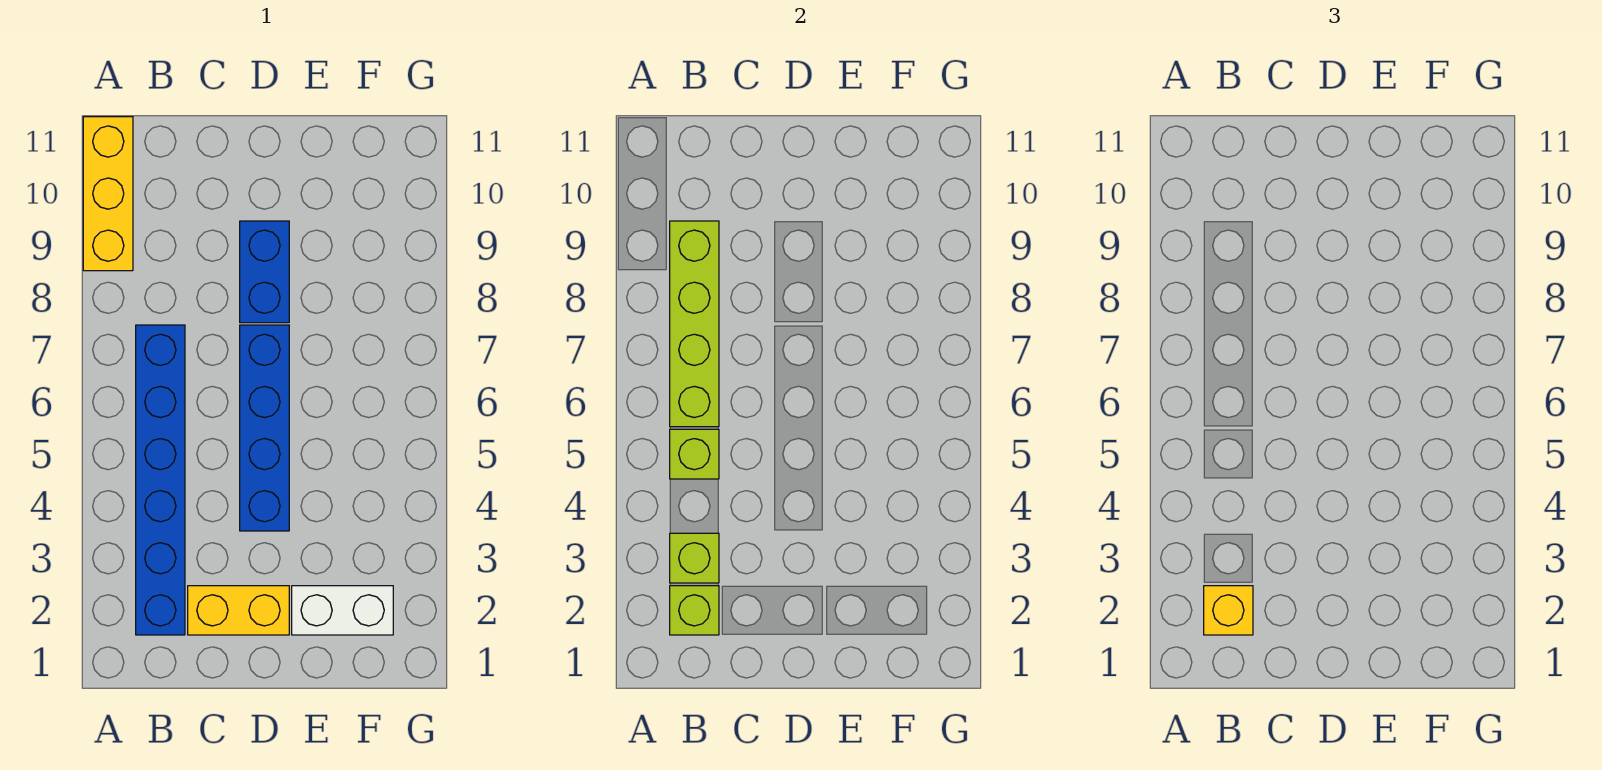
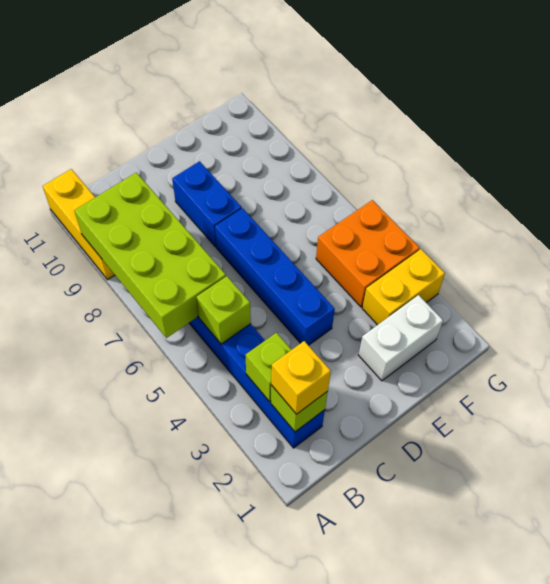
lime 1x4 brick [670,221,719,427] -> lime 2x4 brick [74,173,226,338]
yellow 1x2 brick [188,586,289,635] -> yellow 1x2 brick moved to [362,249,445,325]
none -> orange 2x2 brick [316,200,420,307]

